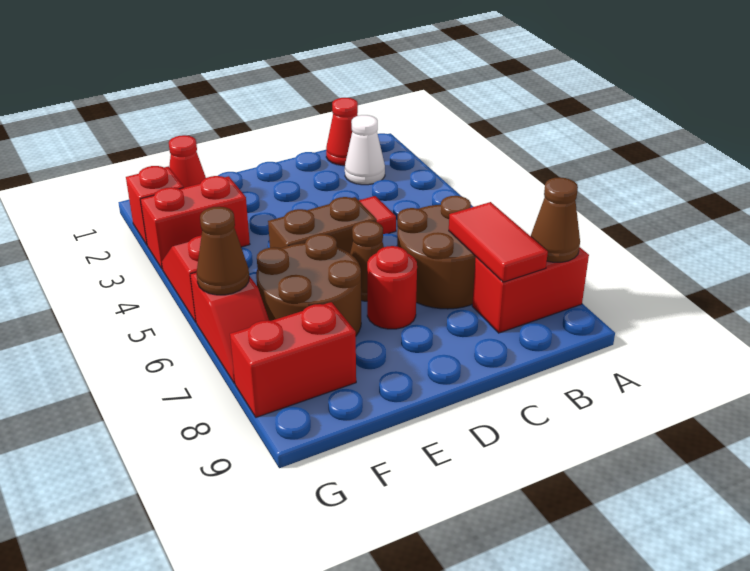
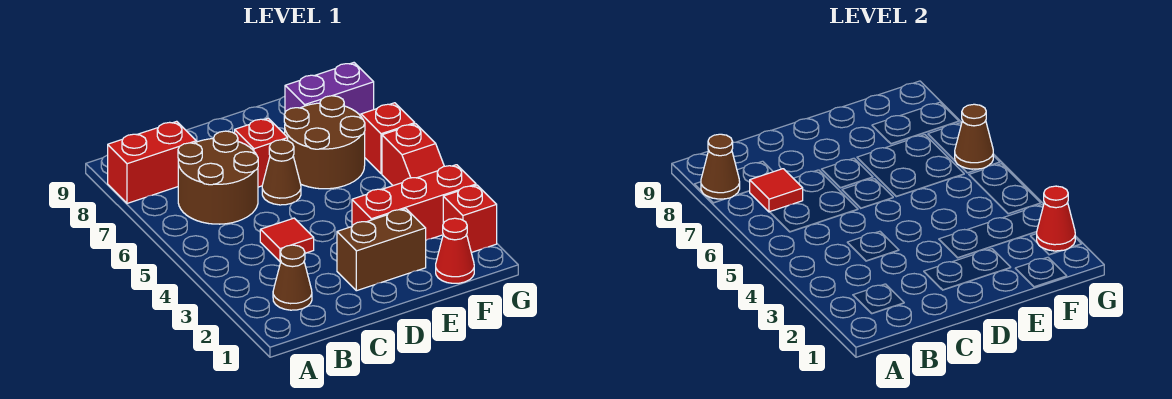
red 1x1 cone [326,98,358,166] -> red 1x1 cone moved to [1037,186,1075,251]
white 1x1 cone [345,115,385,185] -> brown 1x1 cone [273,245,312,310]
red 1x2 tile [449,202,548,282] -> red 1x1 tile [750,169,803,212]
brown 1x2 brick [268,197,377,253] -> brown 1x2 brick moved to [337,209,426,291]
red 1x1 round brick [367,246,417,329] -> red 1x1 brick [235,118,288,187]
red 1x2 brick [140,176,250,269] -> red 1x3 brick [352,165,476,240]
red 1x2 brick [230,302,356,417] -> purple 1x2 brick [285,63,374,115]

